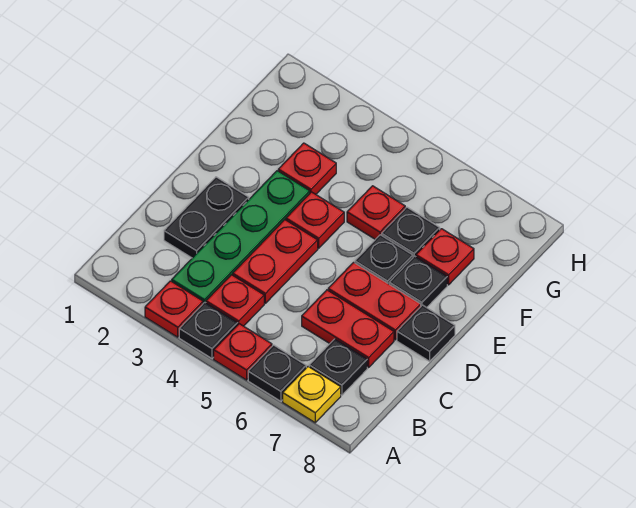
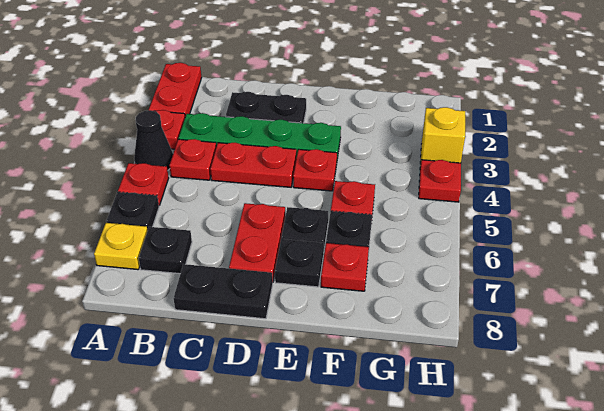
black 1x1 plate [179,302,238,358] -> black 1x1 cone [134,110,173,170]
red 1x2 plate [302,290,394,368] -> red 1x2 plate moved to [149,63,202,117]
black 1x1 plate [397,305,455,361] -> black 1x2 plate [173,264,273,319]
red 1x1 plate [278,143,336,194] -> red 1x1 plate moved to [419,160,461,202]
none -> yellow 1x1 brick [420,107,465,166]

